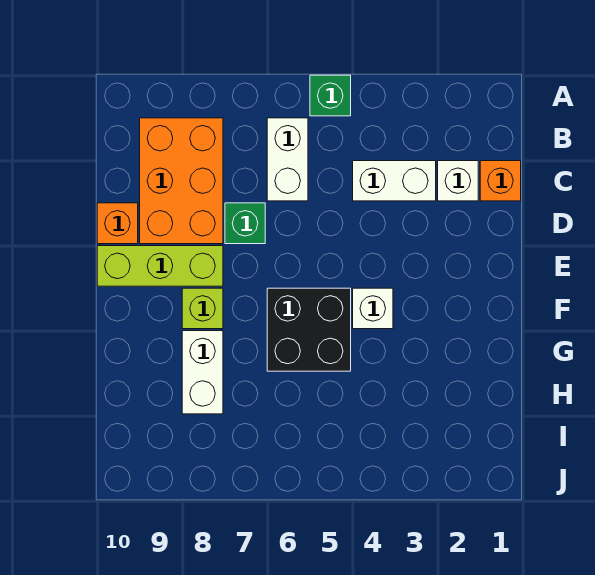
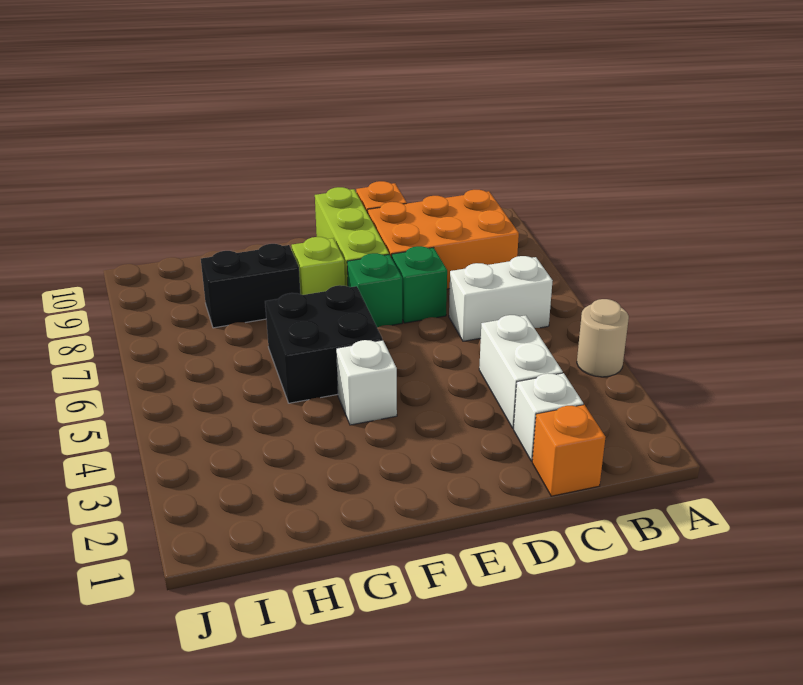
none -> tan 1x1 round brick [577,299,629,377]
green 1x1 brick [310,75,351,116] -> green 1x1 brick moved to [347,253,402,328]
white 1x2 brick [182,331,223,414] -> black 1x2 brick [201,244,300,328]

